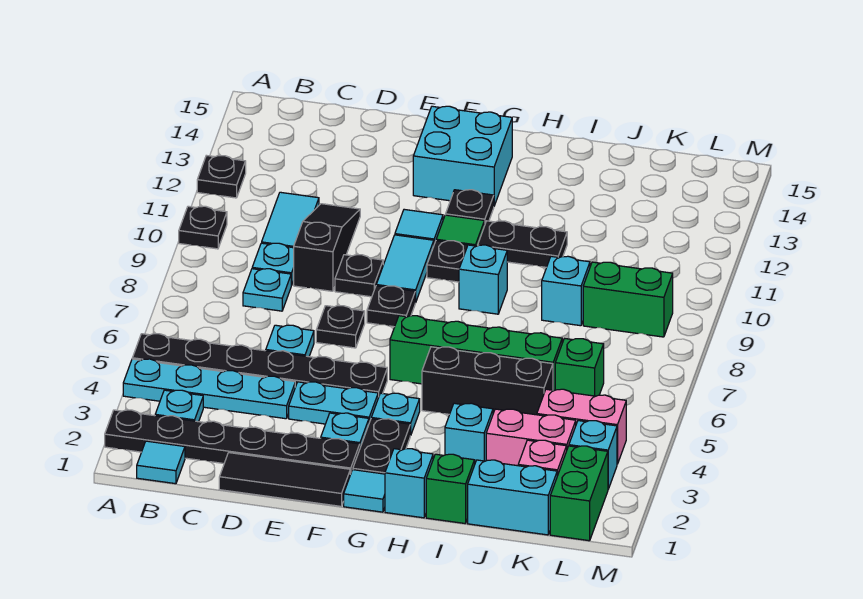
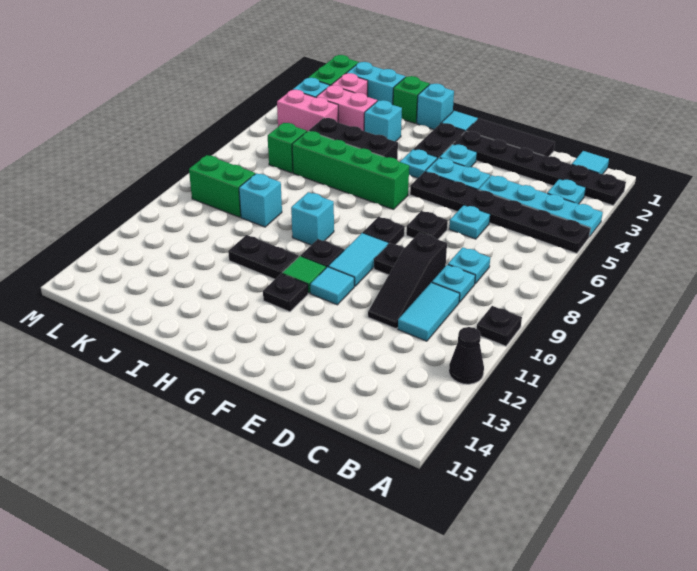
black 1x1 plate [197,155,246,198] -> black 1x1 cone [449,327,484,384]
cyan 2x2 brick [413,106,512,206] -> none

